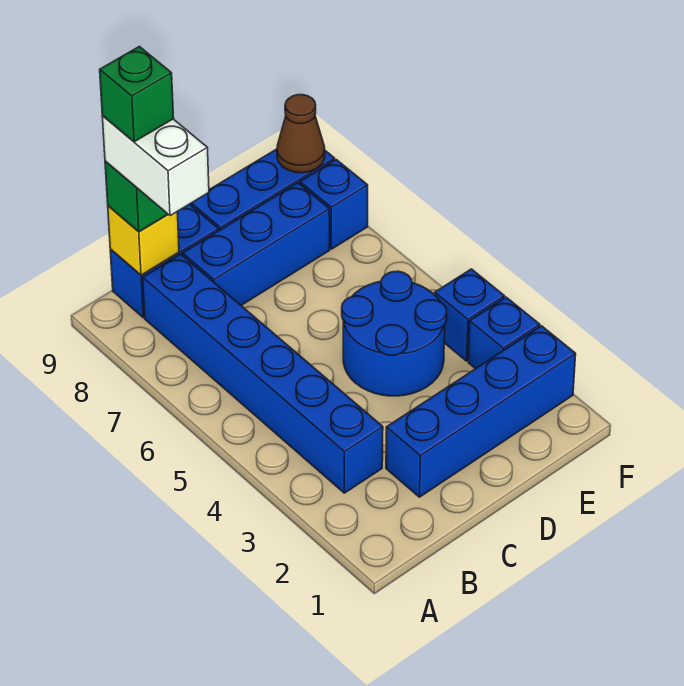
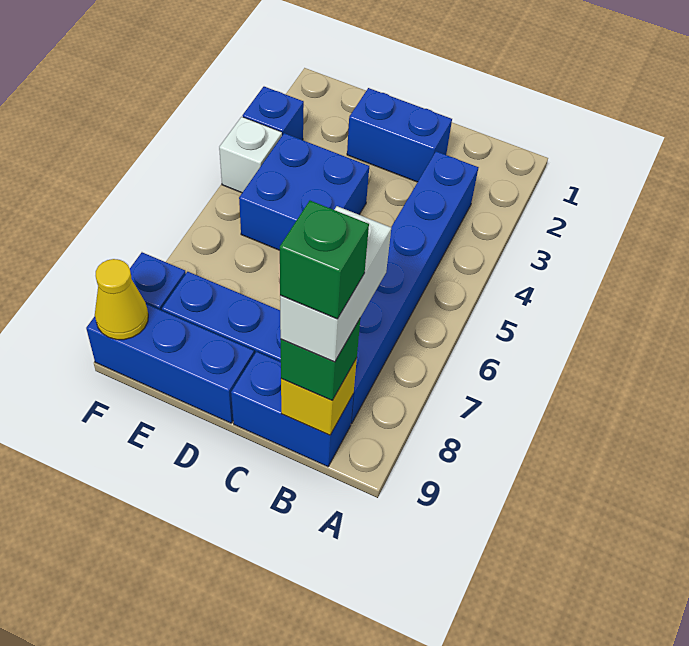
blue 1x4 brick [386,326,576,497] -> blue 1x2 brick [347,88,452,182]
blue 2x2 round brick [342,271,447,396] -> blue 2x2 brick [239,133,369,250]
blue 1x1 brick [435,269,505,361] -> white 1x1 brick [219,117,282,193]
brown 1x1 cone [277,95,325,173] -> yellow 1x1 cone [95,259,148,340]

